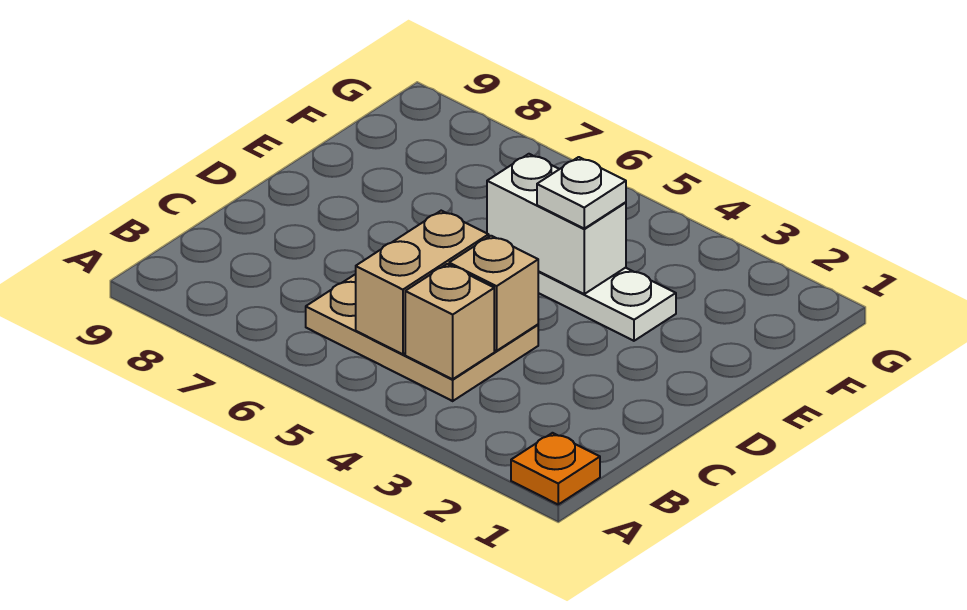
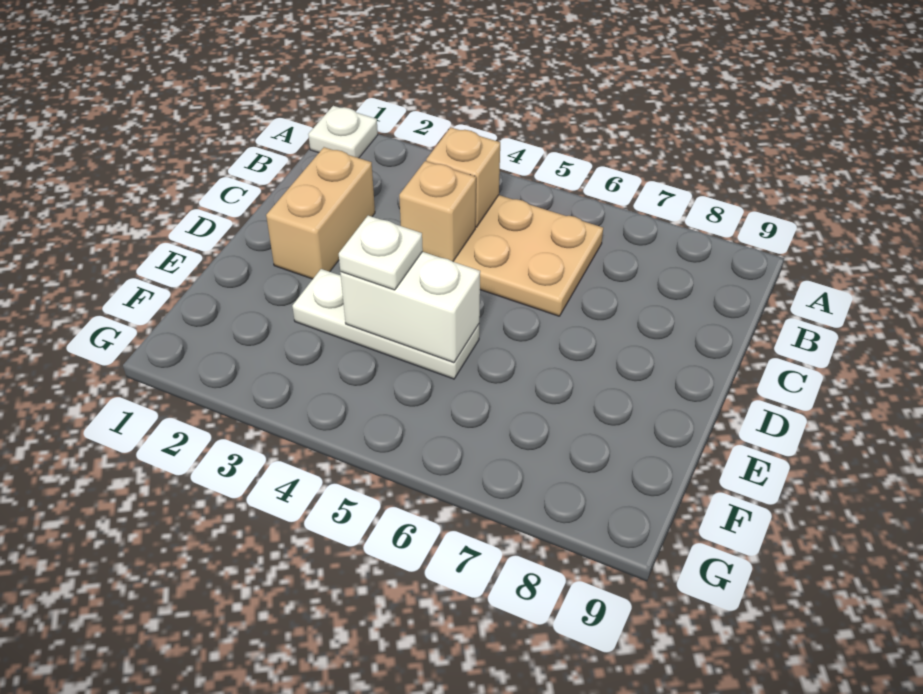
orange 1x1 plate [511,433,600,504] -> white 1x1 plate [308,106,378,158]
tan 1x2 brick [356,211,489,354] -> tan 1x2 brick moved to [266,147,375,279]

